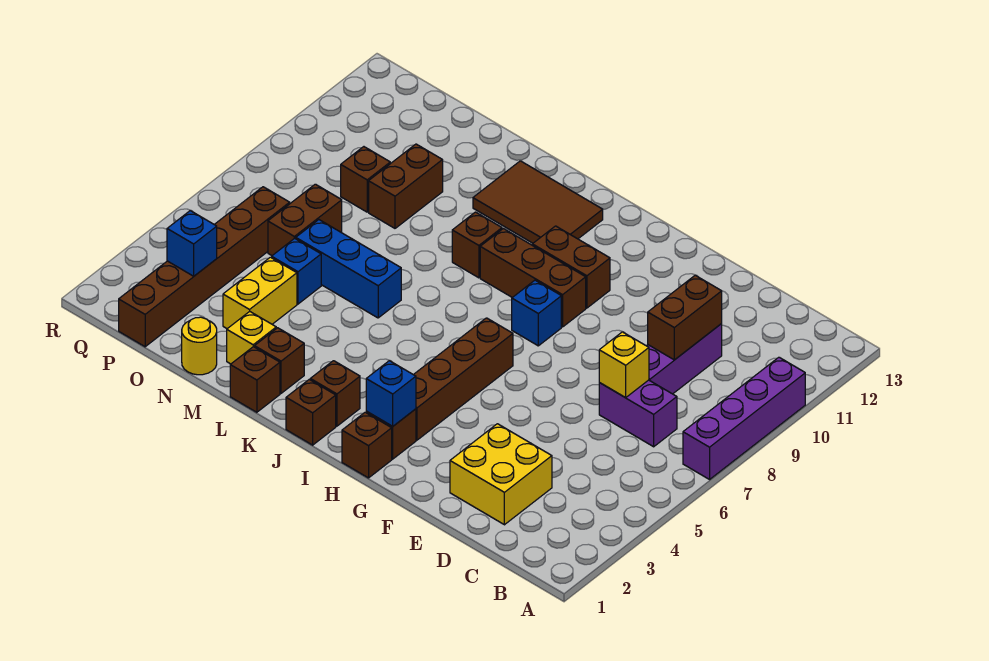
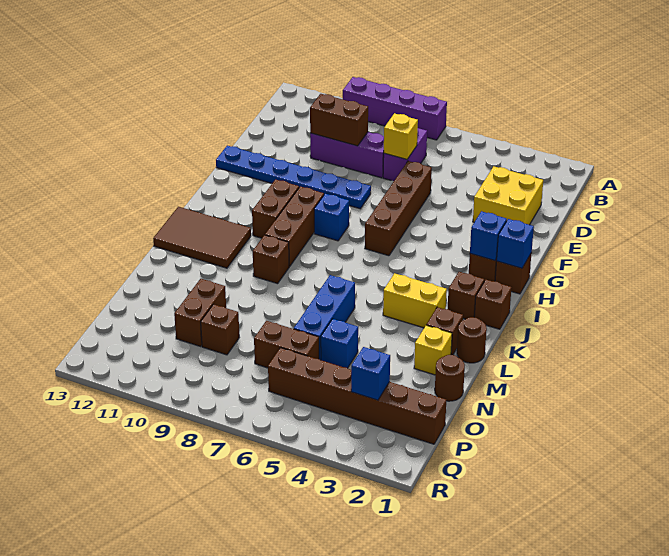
none -> blue 1x6 plate [216,146,371,209]
none -> blue 1x1 brick [497,219,534,268]
brown 1x4 brick [414,318,513,440] -> brown 1x4 brick turned to [365,161,432,256]
brown 2x3 tile [473,161,603,243] -> brown 2x3 tile turned to [153,207,251,268]
brown 1x1 brick [230,347,280,412] -> brown 1x1 round brick [457,317,487,363]
yellow 1x1 round brick [182,317,217,375] -> brown 1x1 round brick [435,355,465,401]
yellow 1x2 brick [223,257,297,329] -> yellow 1x2 brick moved to [383,273,447,328]
brown 1x2 brick [369,144,443,228] -> brown 1x2 brick turned to [174,279,226,347]

